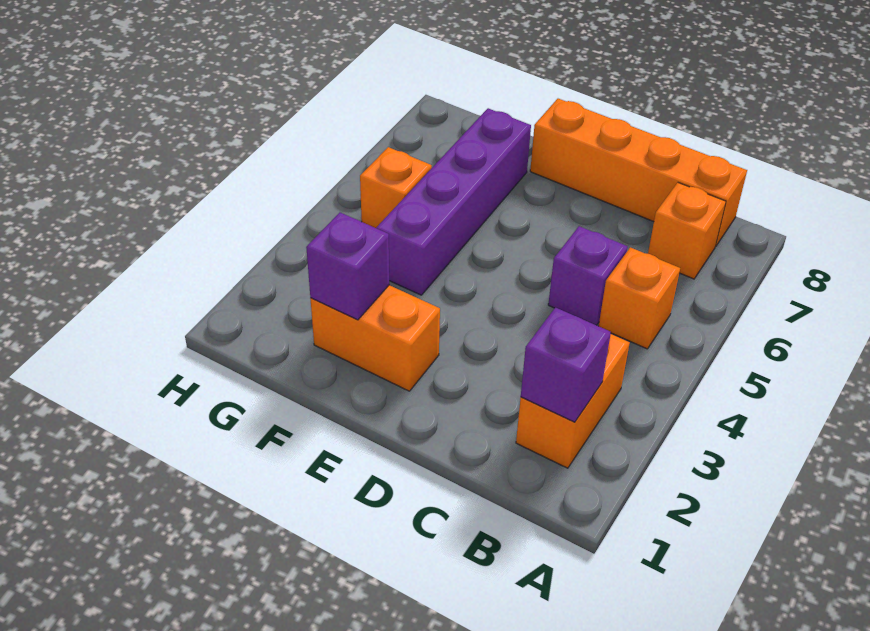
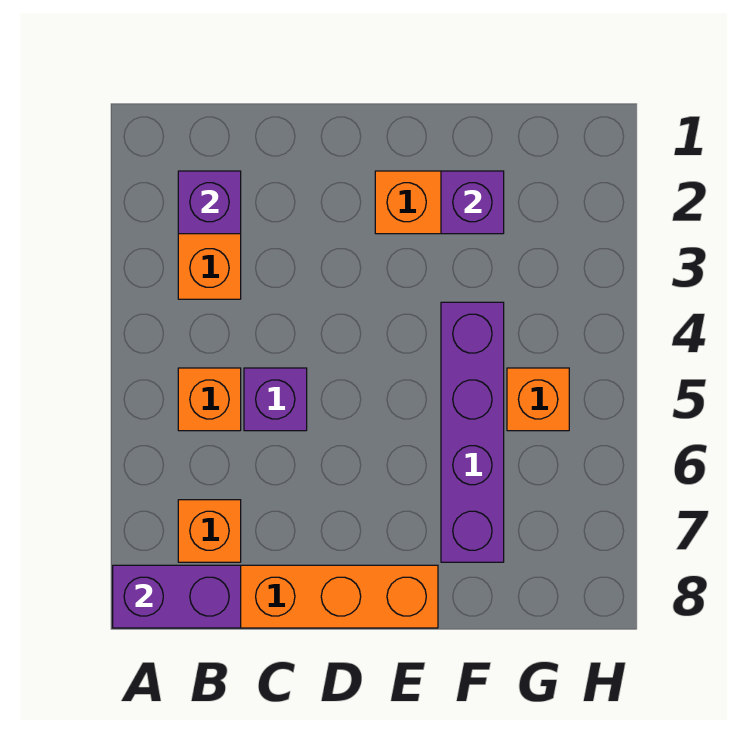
none -> purple 1x2 brick [113,565,241,628]

